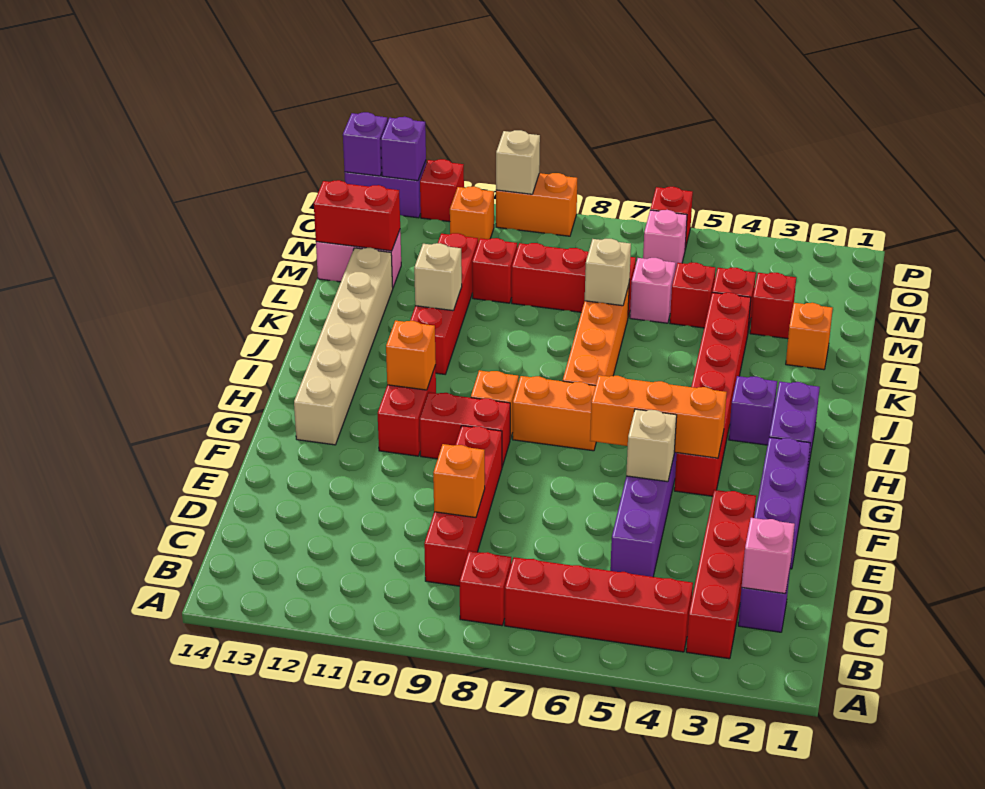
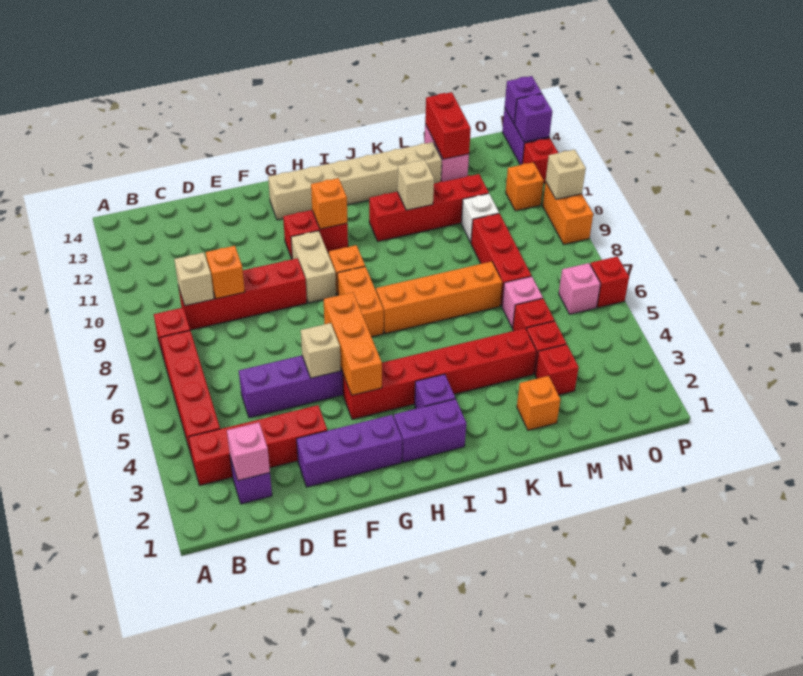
red 1x2 brick [420,392,510,467] -> tan 1x2 brick [291,231,336,303]
tan 1x1 brick [585,239,631,306] -> tan 1x1 brick moved to [174,253,214,306]
red 1x1 brick [472,238,517,303] -> white 1x1 brick [461,194,499,243]

